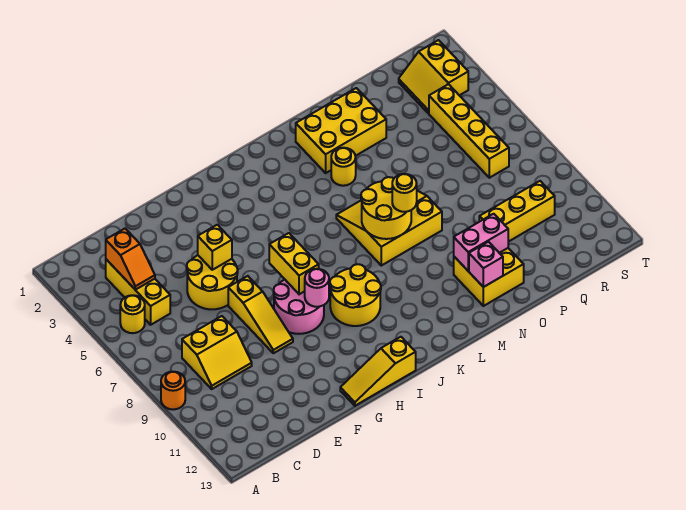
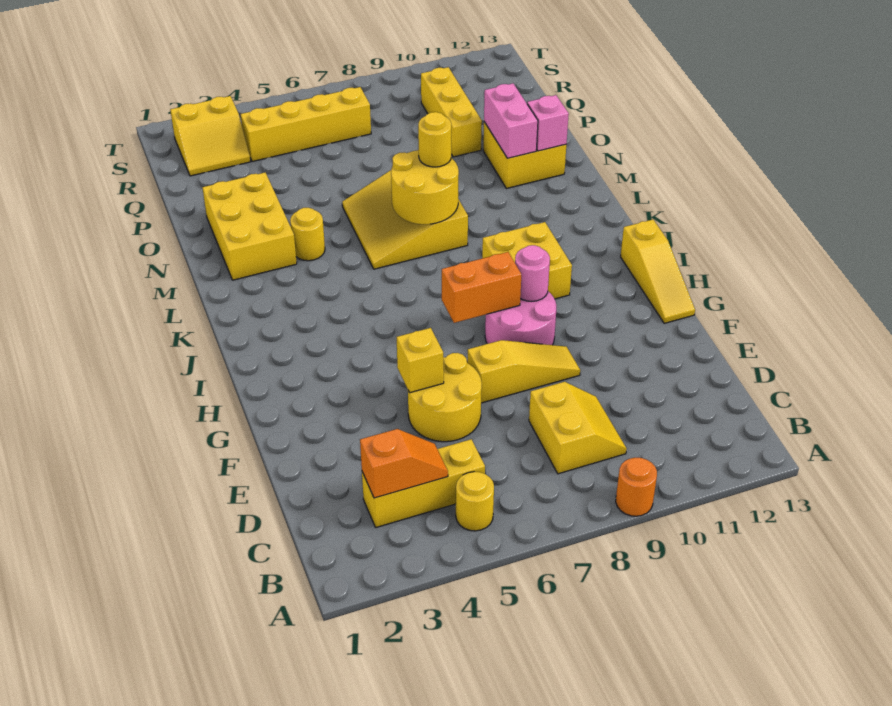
yellow 1x2 brick [269,233,319,294] -> orange 1x2 brick [442,252,521,323]
yellow 2x2 round brick [330,264,381,326] -> yellow 2x2 brick [482,222,572,299]

